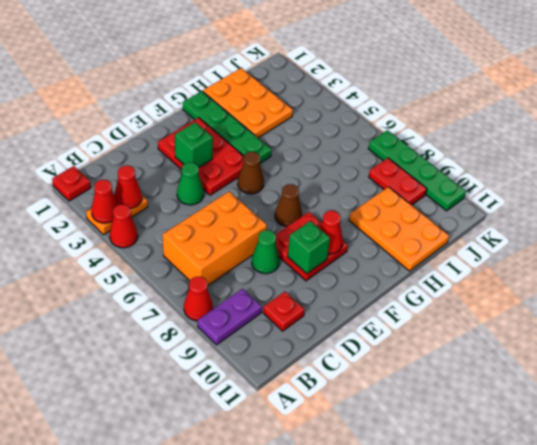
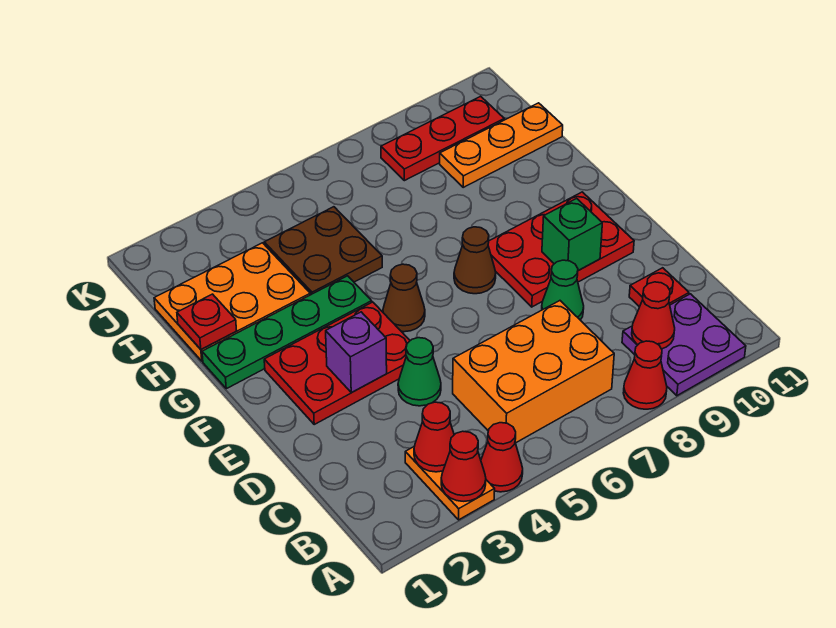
red 1x1 plate [52,166,91,201] -> red 1x1 plate moved to [177,294,237,349]
purple 1x2 plate [198,289,262,345] -> purple 2x2 plate [622,294,746,396]
orange 2x3 brick [163,192,267,285] -> orange 2x3 brick turned to [453,301,614,443]
green 1x1 brick [175,122,213,167] -> purple 1x1 brick [326,312,387,393]
red 2x2 plate [275,212,348,281] -> red 2x3 plate [488,192,634,307]
red 1x1 cone [320,211,343,254] -> red 1x1 cone moved to [632,282,675,349]
none -> brown 2x2 plate [264,207,382,295]
orange 2x3 plate [349,187,449,271] -> orange 1x3 plate [440,103,563,187]
red 1x2 plate [369,158,427,205] -> red 1x3 plate [381,96,504,181]
green 1x4 plate [368,130,466,211] -> none

